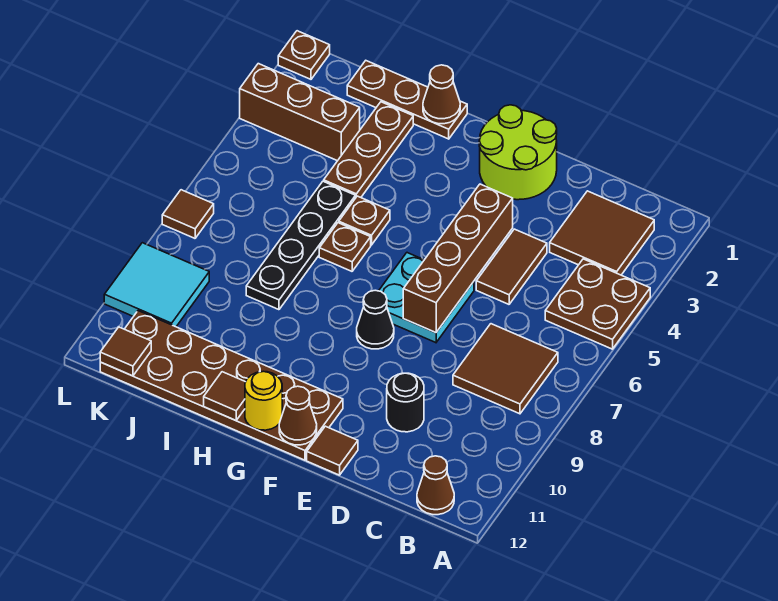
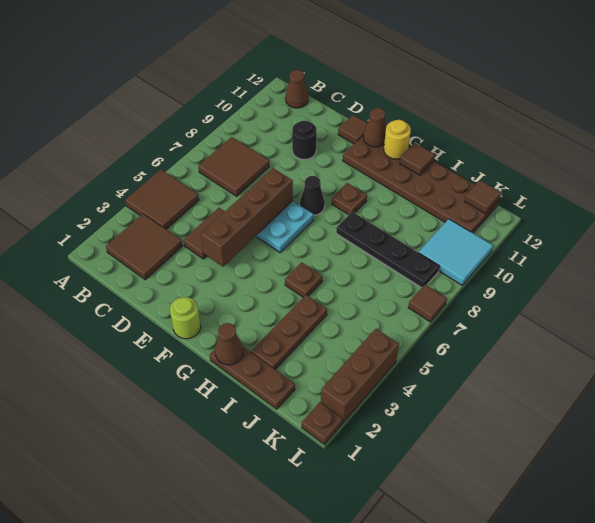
brown 2x2 plate [545,259,650,349] -> brown 2x2 tile [125,170,199,229]
lime 2x2 round brick [479,105,557,200] -> lime 1x1 round brick [170,297,201,339]
brown 1x1 plate [319,223,371,271] -> brown 1x1 plate moved to [332,183,367,215]
black 1x4 plate [246,181,356,310] -> black 1x4 plate turned to [336,212,440,288]
brown 1x3 brick [240,64,360,161] -> brown 1x3 brick turned to [321,329,399,422]

